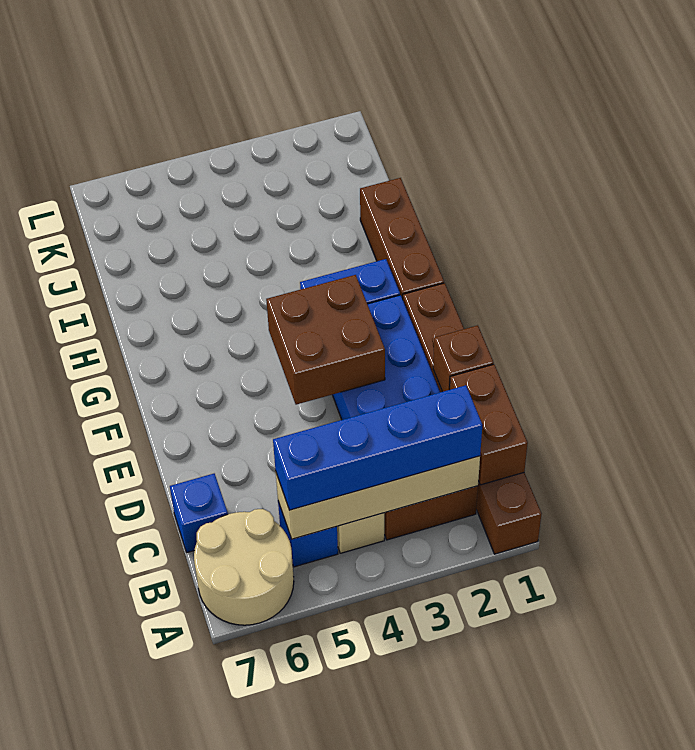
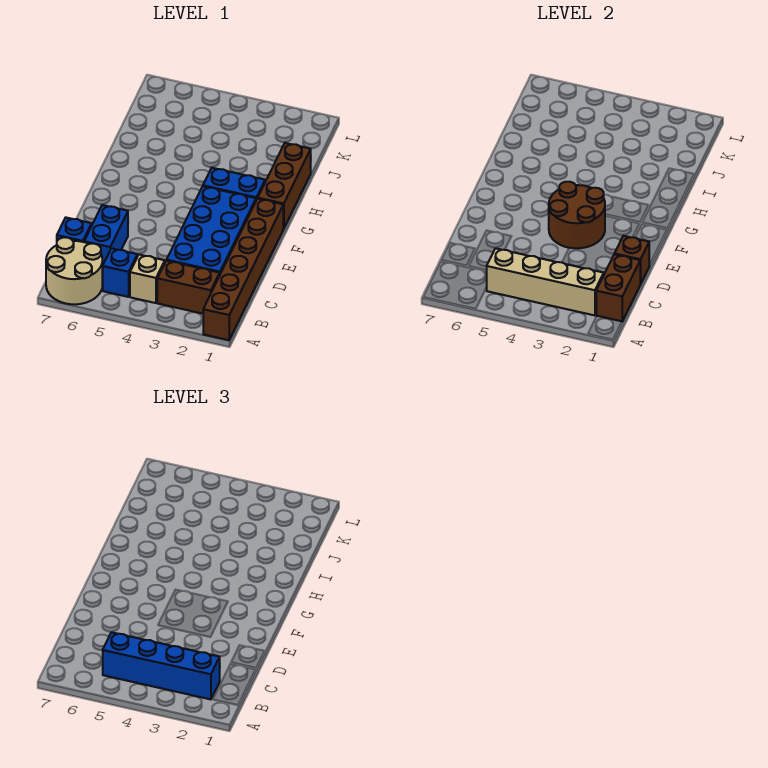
none -> blue 1x2 brick [84,205,128,270]
brown 2x2 brick [266,275,385,405] -> brown 2x2 round brick [549,182,605,248]

